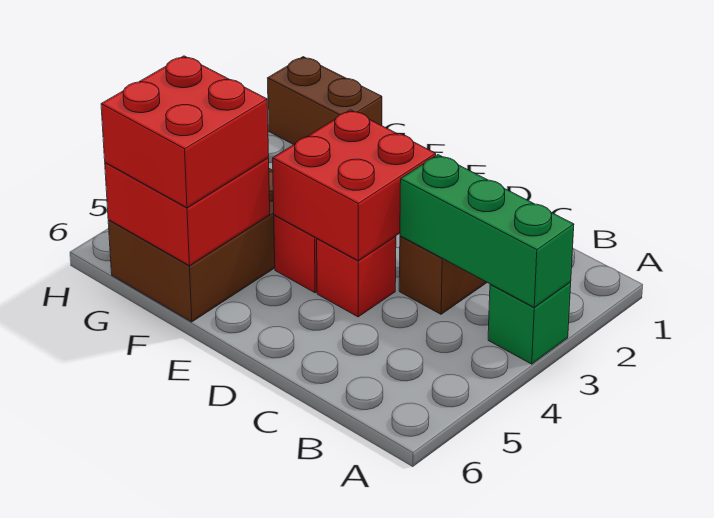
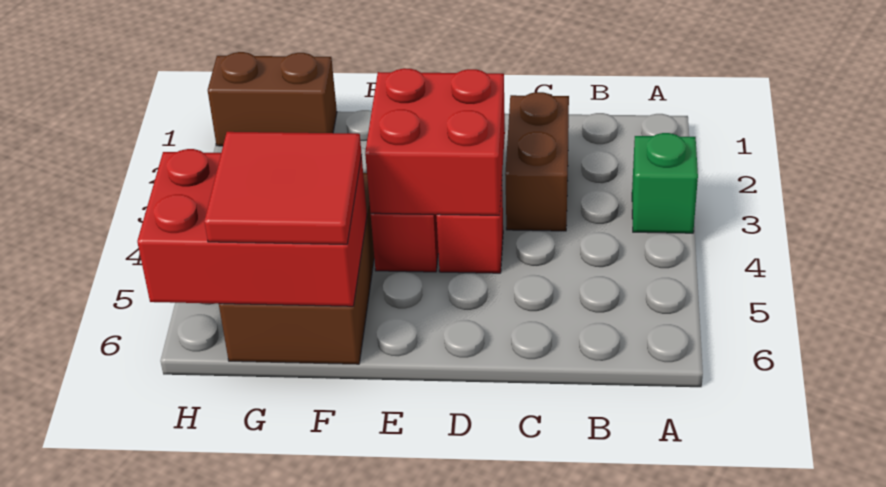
green 1x3 brick [400,155,574,307] -> none
red 2x2 brick [105,158,270,266] -> red 2x3 brick [137,149,367,306]
red 2x2 brick [101,56,269,208] -> red 2x2 tile [204,132,362,244]

